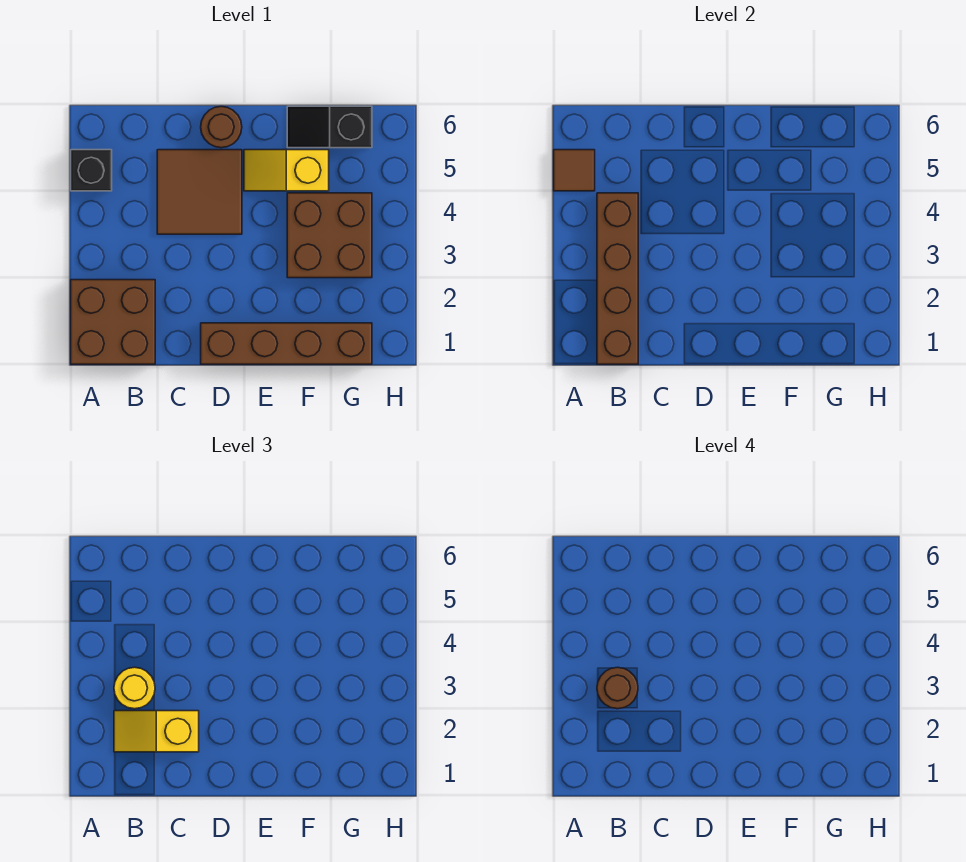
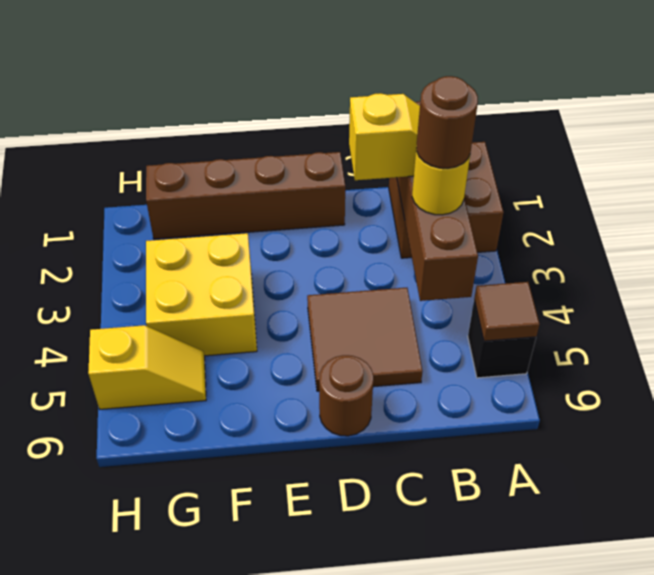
yellow 1x2 slope [244,150,329,191] -> yellow 1x2 slope moved to [88,325,206,409]
brown 2x2 brick [287,193,372,278] -> yellow 2x2 brick [146,233,257,356]
black 1x2 slope [287,106,372,148] -> none

